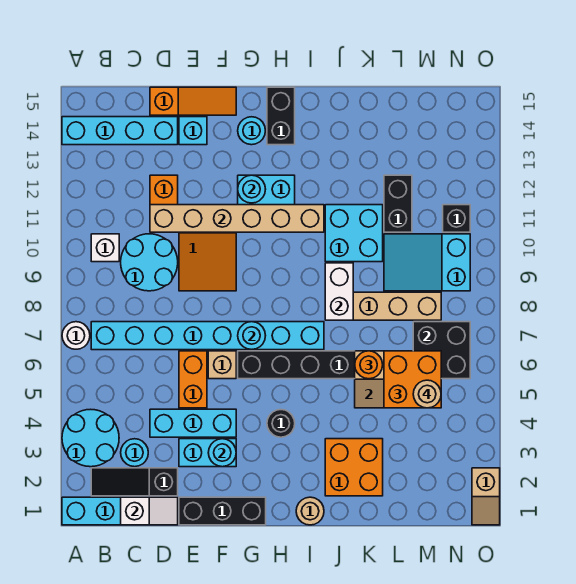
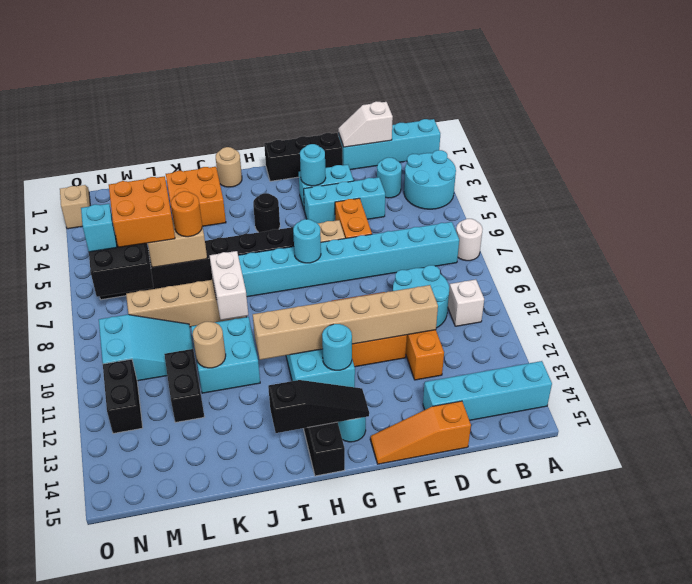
black 1x3 slope [91,468,178,496] -> black 1x3 slope moved to [268,380,369,433]
cyan 1x1 brick [179,117,207,145] -> cyan 1x1 brick moved to [81,204,117,252]
tan 1x1 round brick [413,380,441,408] -> tan 1x1 round brick moved to [193,322,226,368]
black 1x1 brick [443,205,470,232] -> black 1x2 brick [103,359,143,433]

